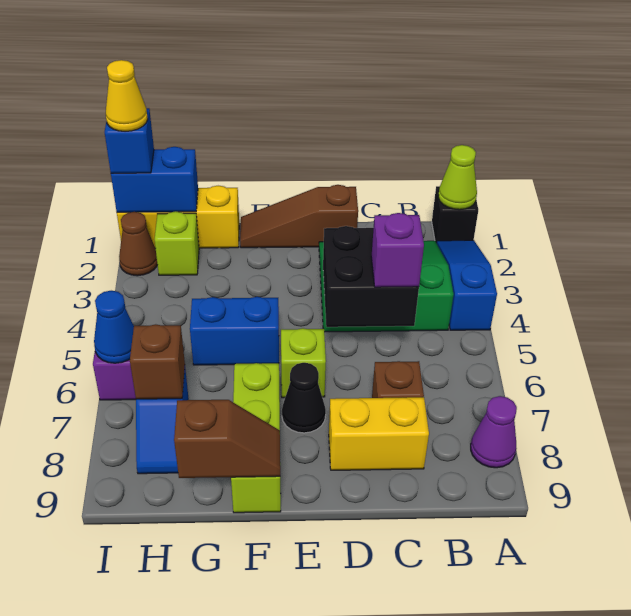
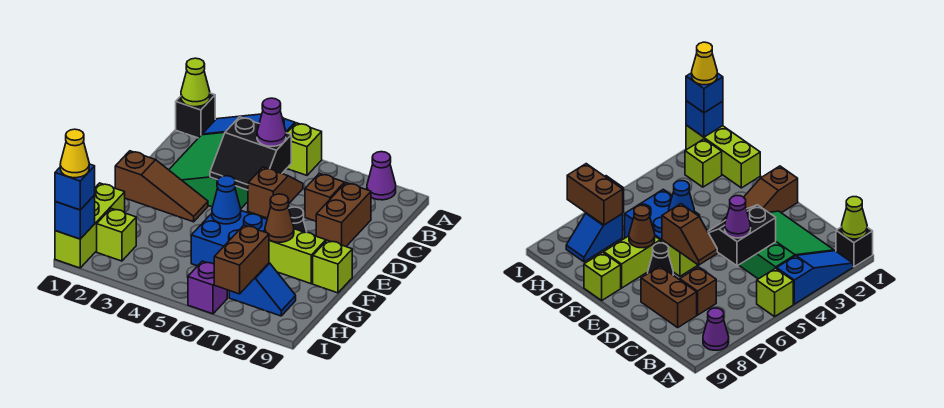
none -> lime 1x1 brick [287,123,322,175]
black 2x2 brick [323,226,419,327] -> black 2x2 slope [210,117,291,190]
purple 1x1 brick [371,213,424,287] -> purple 1x1 cone [257,98,286,146]
yellow 1x2 brick [329,397,429,470] -> brown 1x2 brick [316,183,371,246]
brown 1x3 slope [240,185,358,248] -> brown 1x3 slope turned to [115,151,208,222]
blue 1x2 brick [190,297,279,365] -> blue 2x2 brick [191,211,267,266]
brown 1x2 slope [174,400,280,478] -> brown 1x2 slope moved to [248,167,303,218]
yellow 1x3 brick [117,186,239,248] -> lime 1x3 brick [55,183,125,268]
blue 1x2 brick [111,147,198,212] -> blue 1x1 brick [55,195,95,239]
brown 1x1 brick [130,324,185,399] -> brown 1x2 brick [214,225,269,294]
brown 1x1 cone [119,212,158,276] -> brown 1x1 cone moved to [265,194,294,242]
blue 1x1 cone [94,291,134,363] -> blue 1x1 cone moved to [212,176,241,224]

